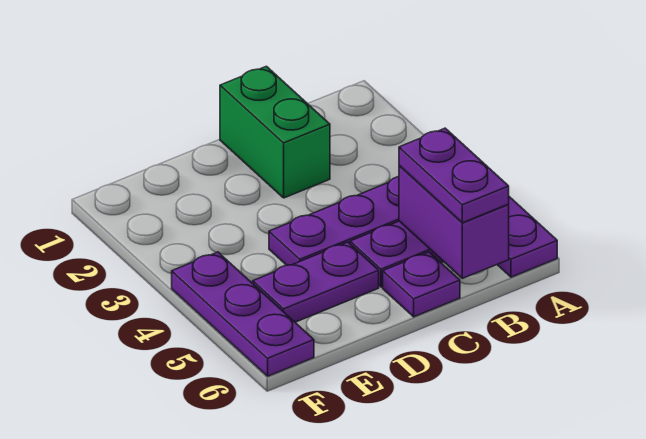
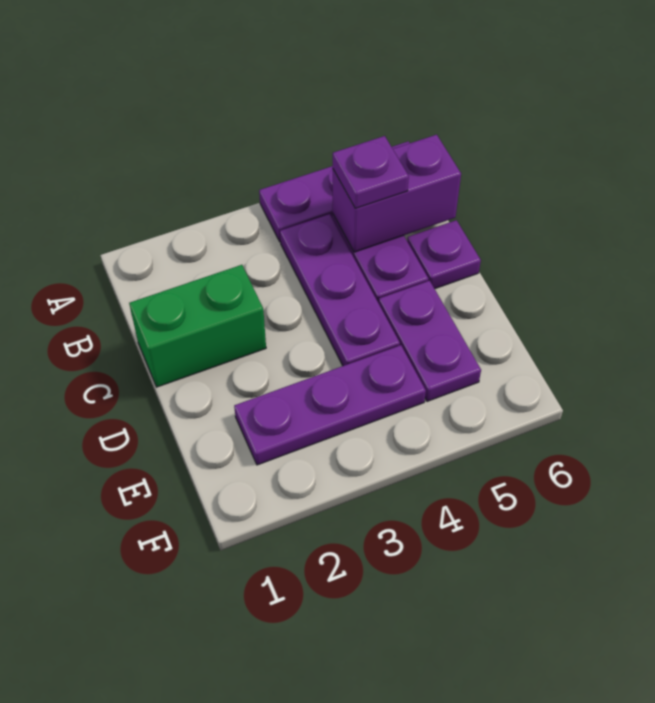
purple 1x2 plate [399,128,509,223] -> purple 1x1 plate [333,136,409,208]
purple 1x3 plate [172,252,314,376] -> purple 1x3 plate moved to [234,345,426,465]

